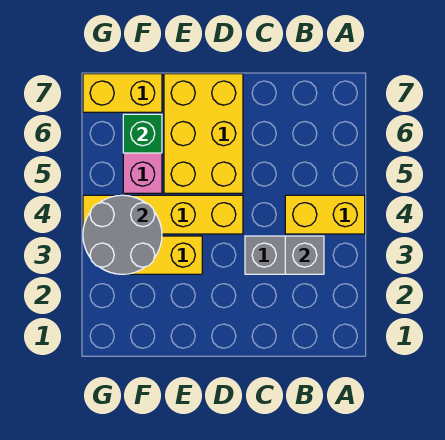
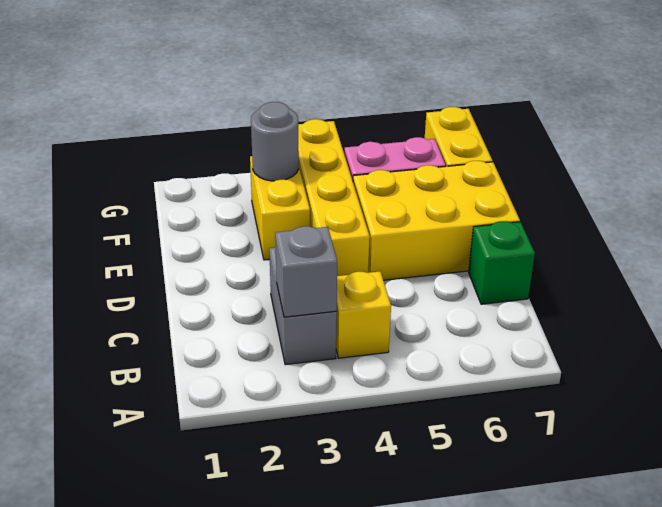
yellow 1x2 brick [285,195,365,234] -> yellow 1x1 brick [336,271,391,358]
grey 2x2 round brick [83,195,162,274] -> grey 1x1 round brick [251,102,299,181]
green 1x1 brick [123,114,162,153] -> green 1x1 brick moved to [469,221,535,304]

